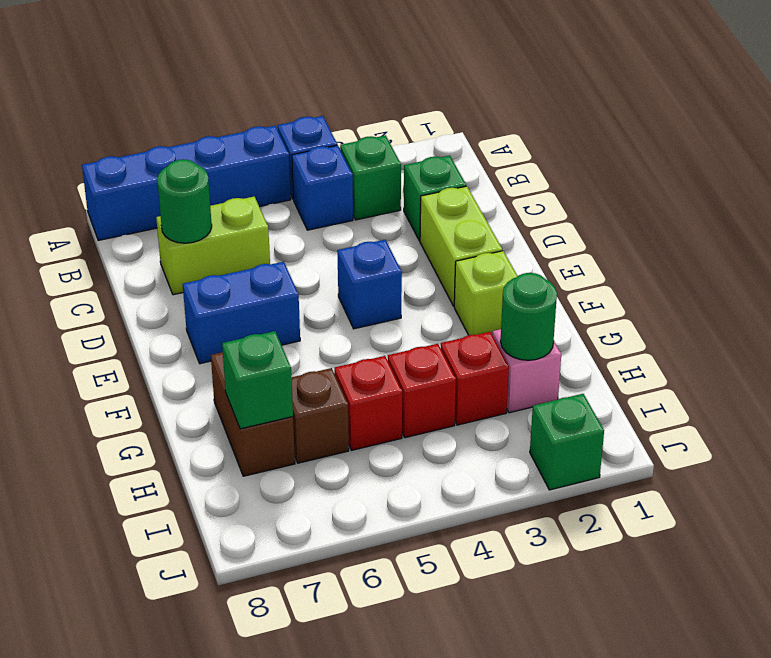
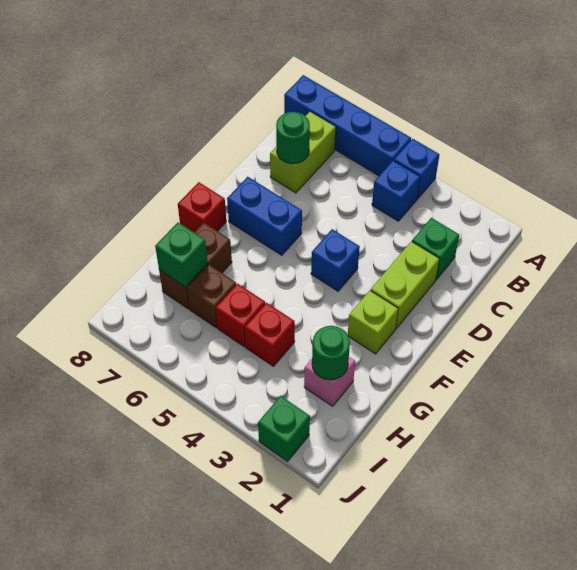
green 1x1 brick [340,135,401,220] -> none
lime 1x2 brick [156,197,270,295] -> lime 1x2 brick turned to [270,112,336,193]
red 1x1 brick [441,332,509,425] -> red 1x1 brick moved to [178,182,226,232]

